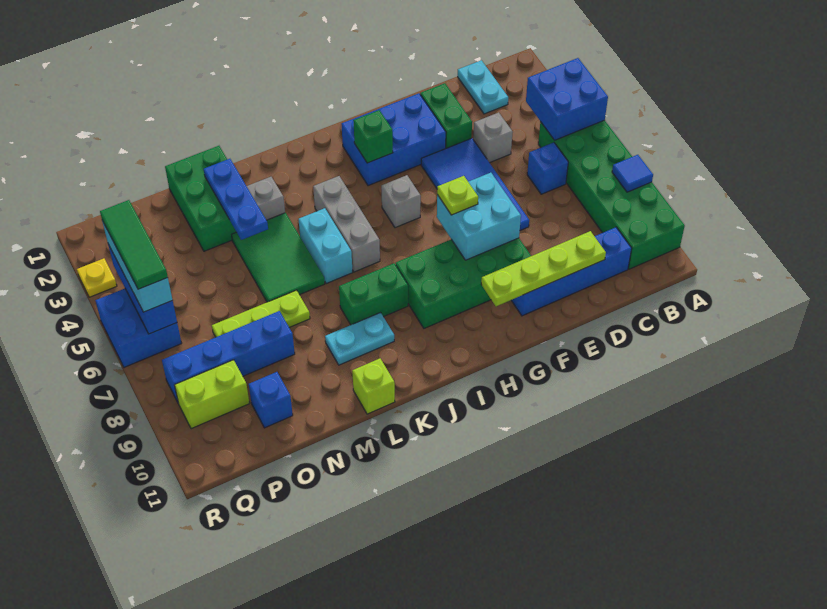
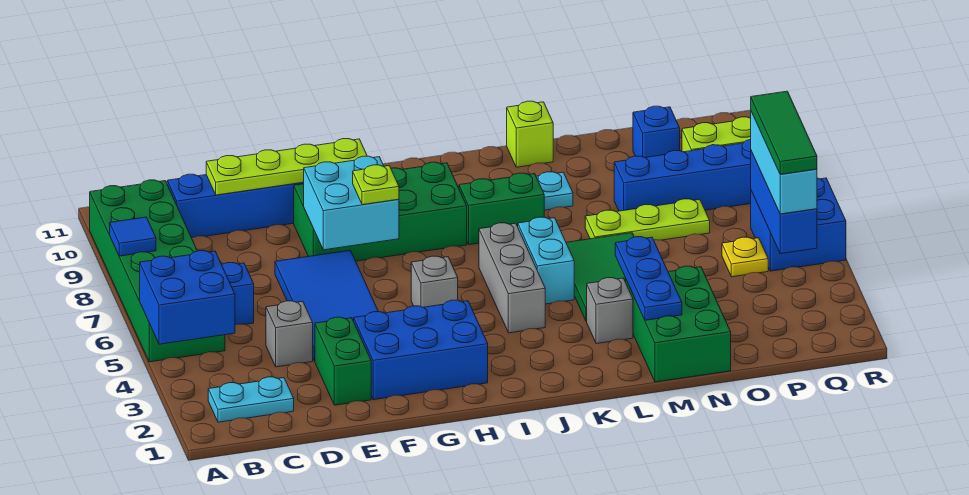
cyan 1x2 plate [458,60,508,114] -> cyan 1x2 plate turned to [208,377,294,422]
green 1x1 brick [353,110,393,163] -> none
yellow 1x1 plate [77,258,117,297] -> yellow 1x1 plate moved to [722,237,768,277]

